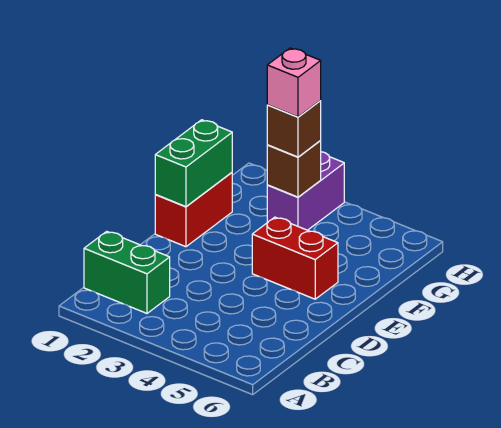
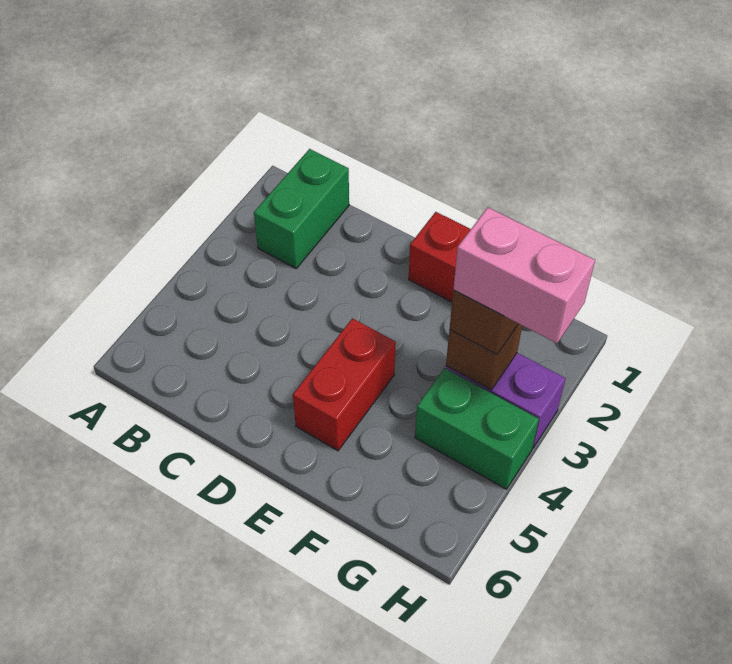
green 1x2 brick [155,120,232,207] -> green 1x2 brick moved to [415,368,539,489]
pink 1x1 brick [267,48,321,117] -> pink 1x2 brick [453,207,595,343]

